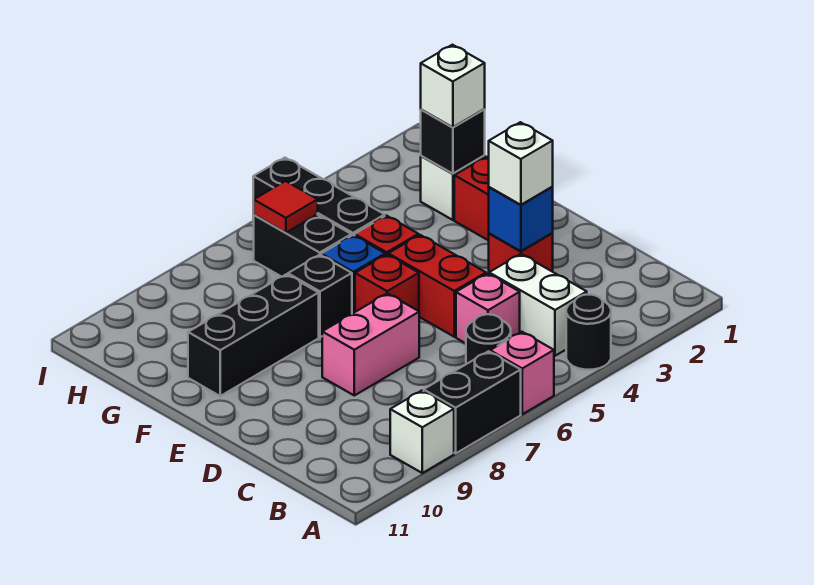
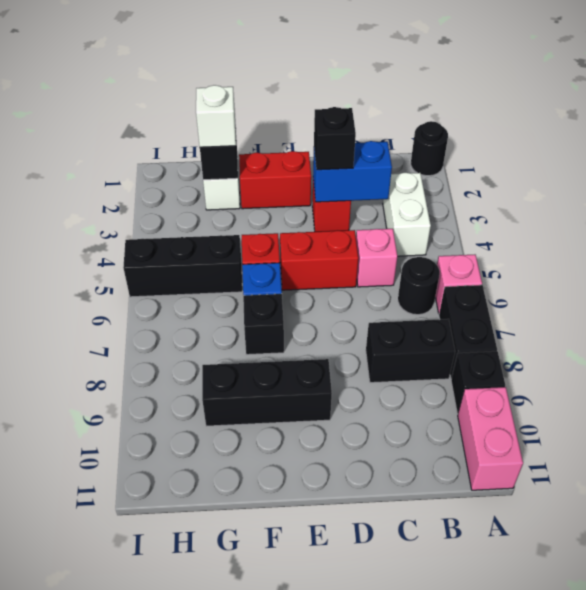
black 1x1 round brick [566,295,611,370] -> black 1x1 round brick moved to [411,121,448,176]
white 1x1 brick [390,391,454,473] -> black 1x1 brick [451,351,505,414]
white 1x2 brick [489,254,587,356] -> white 1x2 brick turned to [383,173,431,256]
blue 1x1 brick [489,187,553,251] -> blue 1x2 brick [313,141,392,202]
white 1x1 brick [489,122,553,205] -> black 1x1 brick [314,107,356,170]
pink 1x2 brick [322,293,419,395] -> pink 1x2 brick moved to [458,387,523,490]
red 1x1 brick [355,254,419,312] -> none
black 1x3 brick [188,274,319,396] -> black 1x3 brick turned to [202,359,332,426]
black 1x2 brick [254,215,351,277] -> black 1x2 brick moved to [366,319,455,383]
red 1x1 tile [254,181,318,233] -> none

